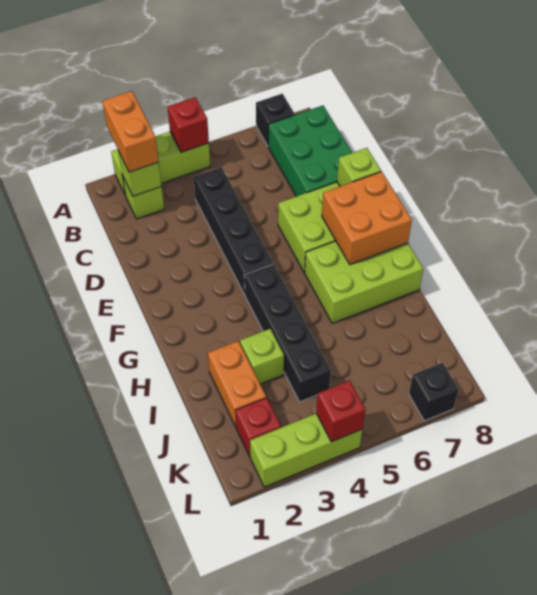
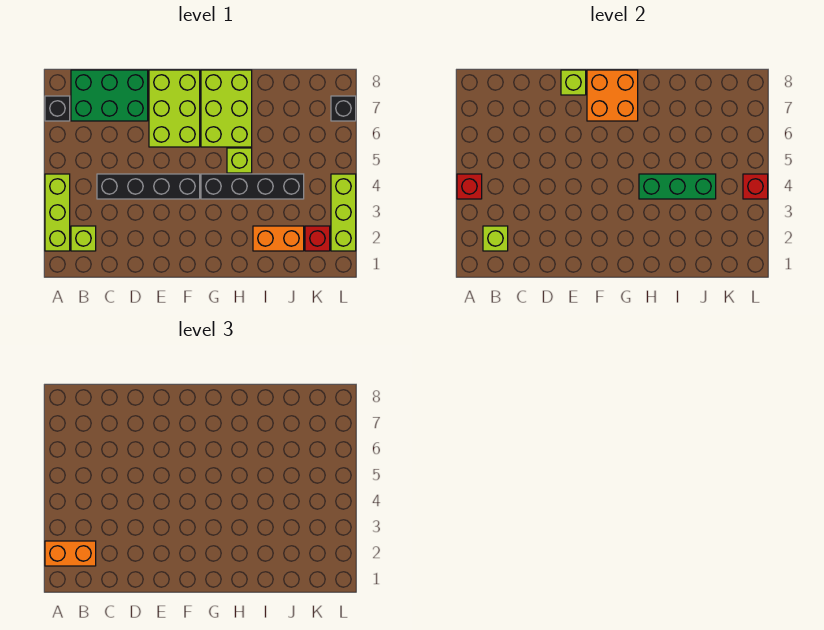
none -> green 1x3 brick [639,174,716,199]
lime 1x1 brick [240,329,284,384] -> lime 1x1 brick moved to [227,148,252,173]

